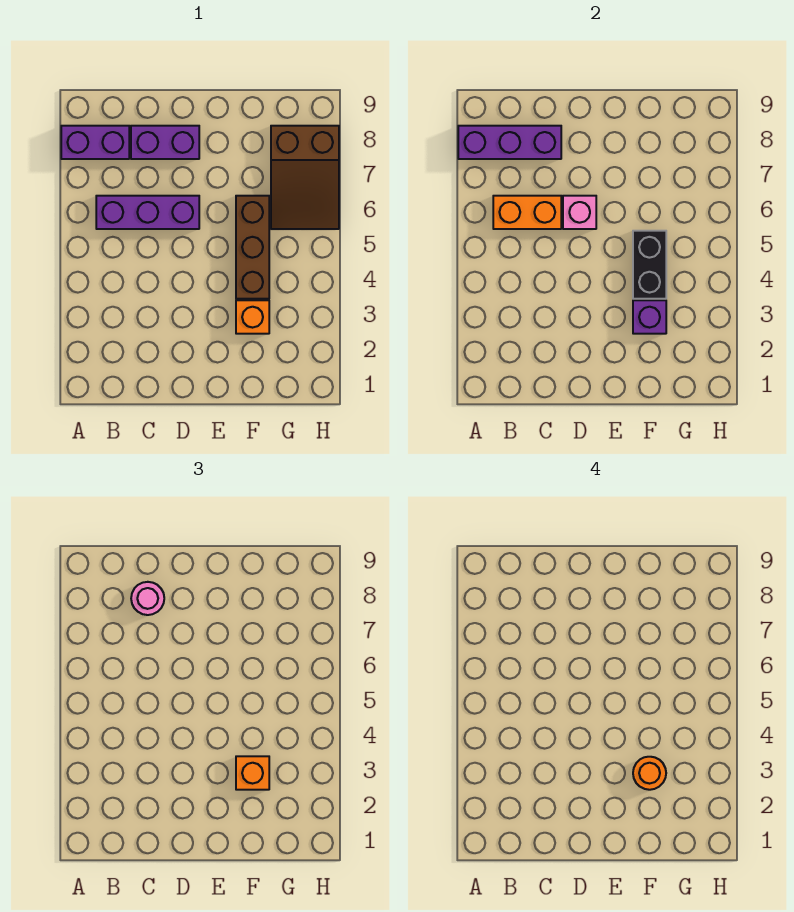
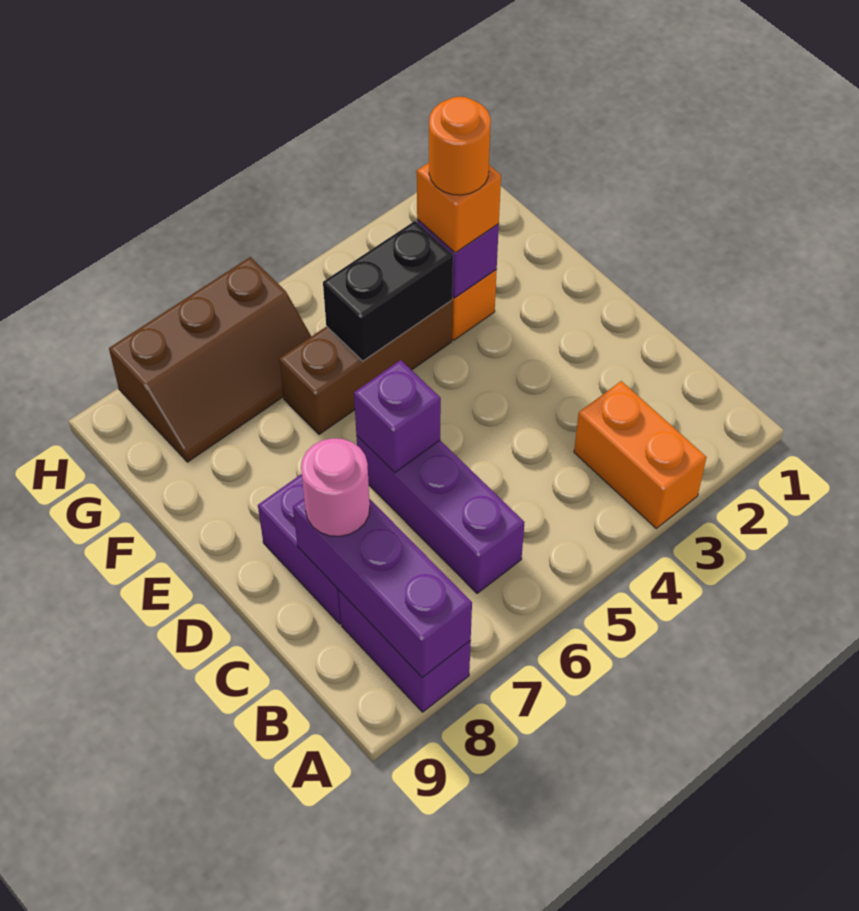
orange 1x2 brick [493,196,561,229] -> orange 1x2 brick moved to [574,381,707,528]
pink 1x1 brick [563,196,596,229] -> purple 1x1 brick [354,360,441,473]
brown 2x3 slope [271,126,339,229] -> brown 2x3 slope turned to [109,257,311,462]

